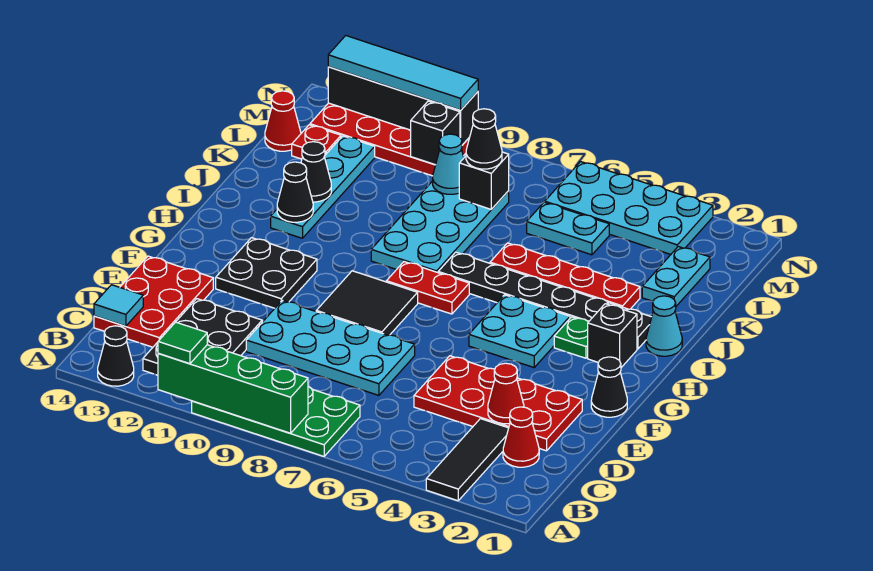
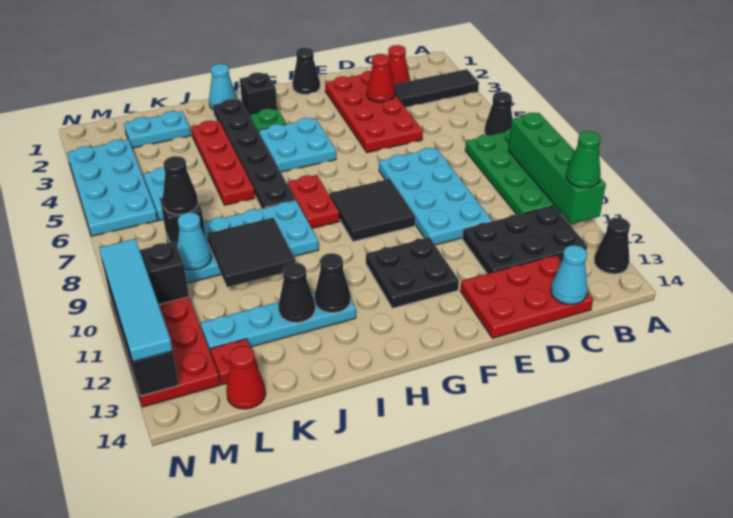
none -> black 1x1 cone [485,91,513,135]
green 1x1 tile [158,322,207,364] -> green 1x1 cone [566,131,601,188]
cyan 1x1 tile [94,285,143,326] -> cyan 1x1 cone [551,245,588,304]
none -> black 2x2 tile [207,218,295,287]

